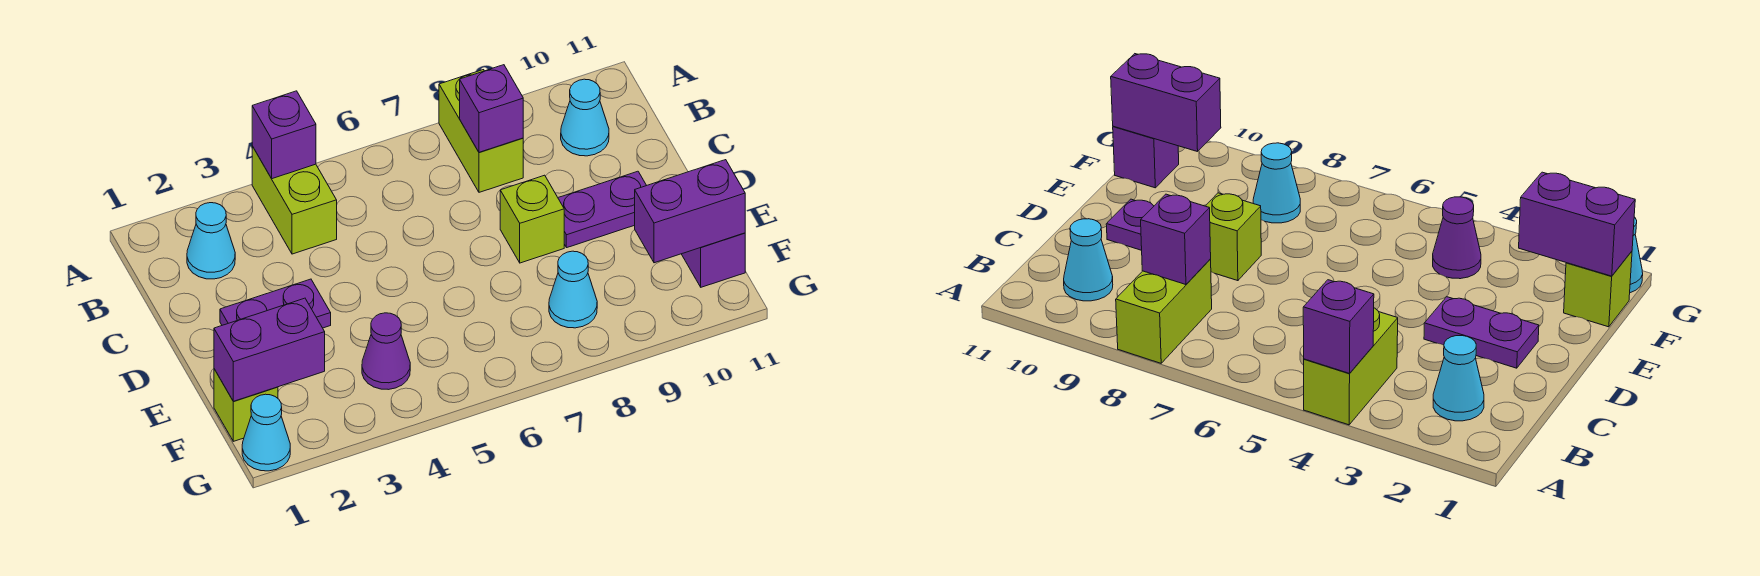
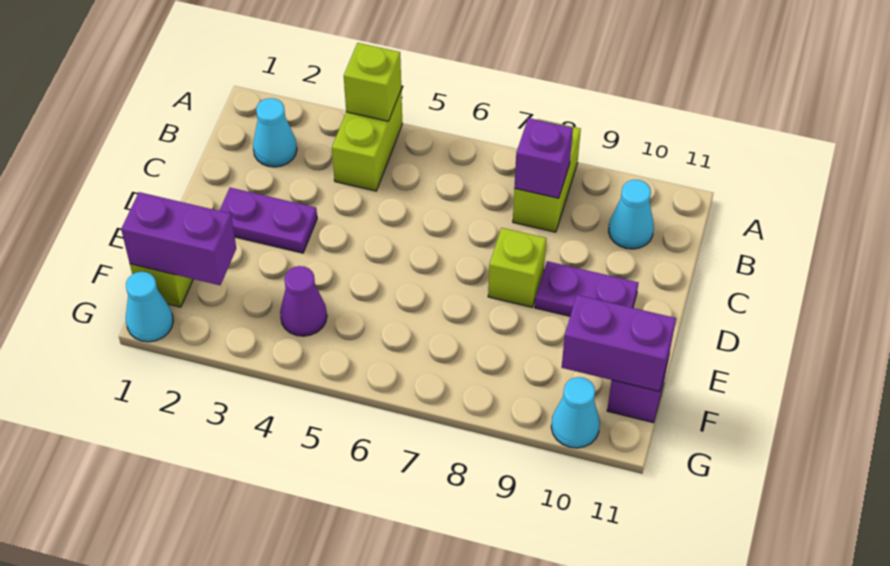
purple 1x1 brick [252,91,316,179] -> lime 1x1 brick [344,43,401,121]
cyan 1x1 cone [549,251,597,328] -> cyan 1x1 cone moved to [551,377,600,448]

